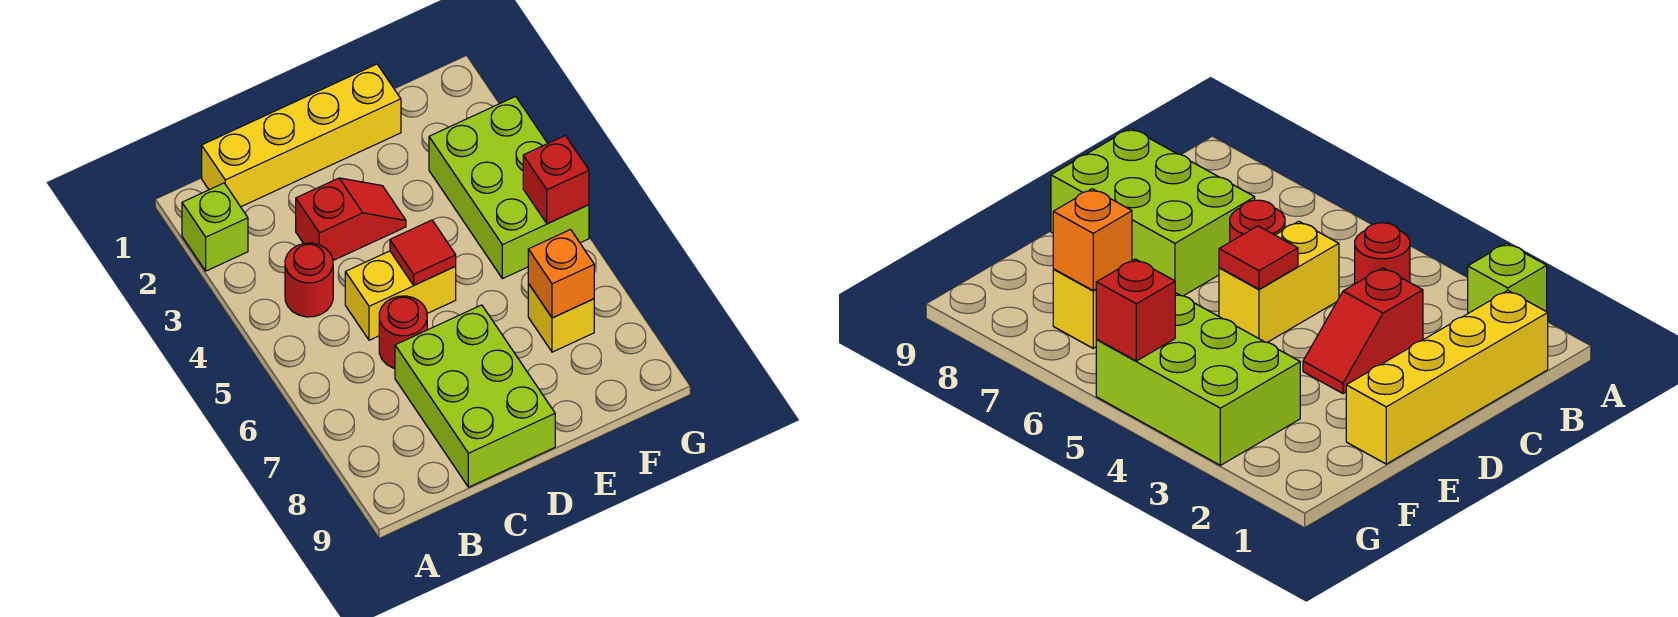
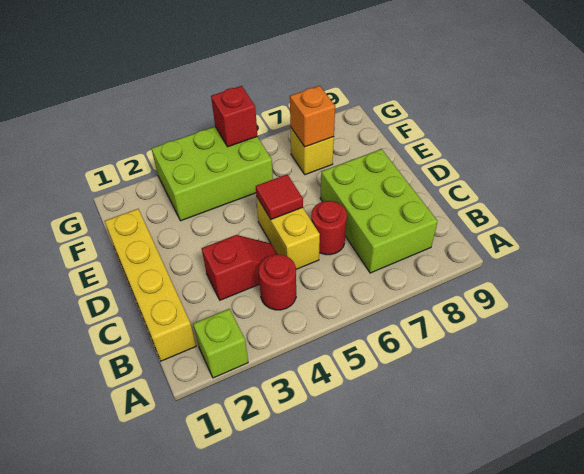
red 1x2 slope [296,178,406,260] -> red 1x2 slope turned to [202,235,277,300]
lime 2x3 brick [395,305,555,487] -> lime 2x3 brick turned to [320,149,438,273]

